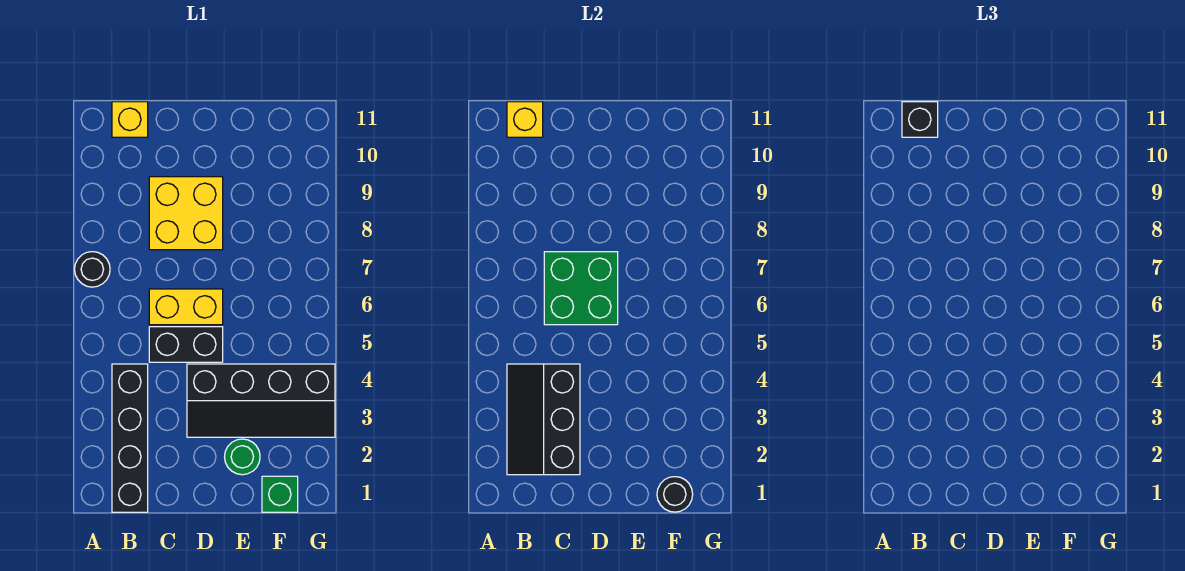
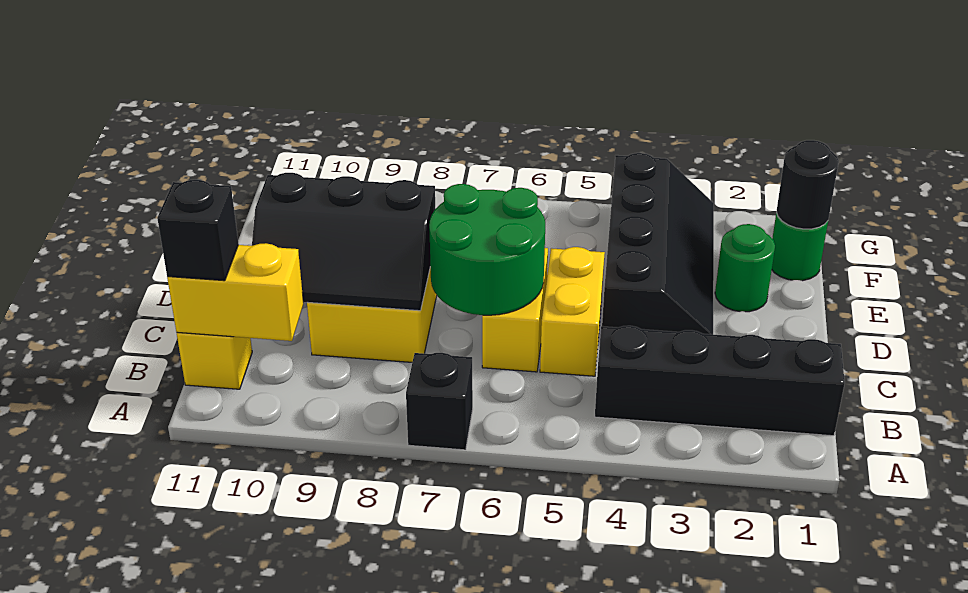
black 1x1 round brick [75,252,110,287] -> black 1x1 brick [406,353,473,450]
black 2x3 slope [507,364,580,475] -> black 2x3 slope moved to [252,173,435,311]
yellow 1x1 brick [507,102,543,137] -> yellow 1x2 brick [167,243,303,341]
black 1x2 brick [149,327,223,362] -> yellow 1x2 brick [540,247,605,376]
green 2x2 brick [544,252,618,325] -> green 2x2 round brick [429,184,545,315]
green 1x1 brick [262,476,298,512] -> green 1x1 round brick [772,213,828,281]

